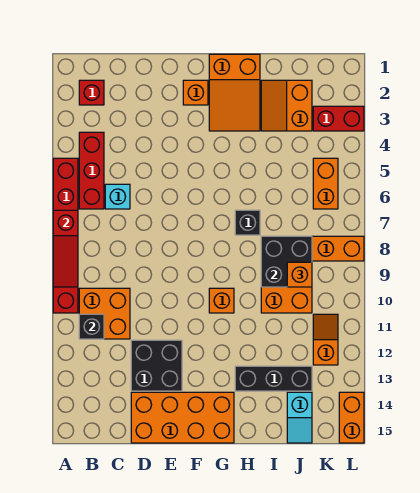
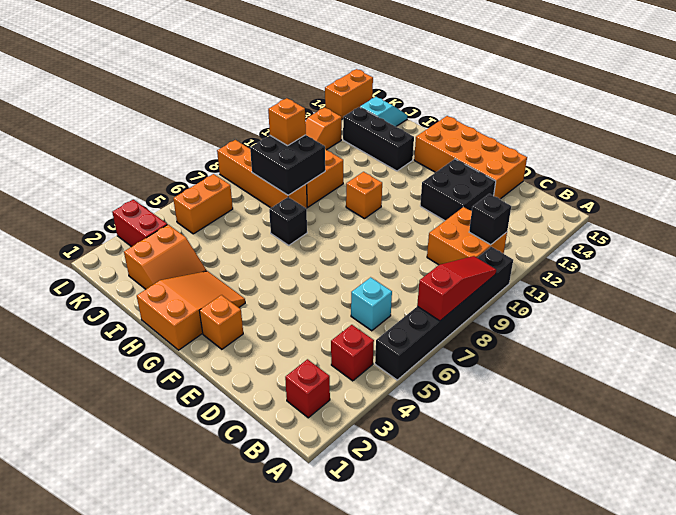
red 1x6 brick [53,158,78,313] -> black 1x6 brick [375,247,513,380]
red 1x3 brick [79,132,104,209] -> red 1x1 brick [331,325,374,381]

